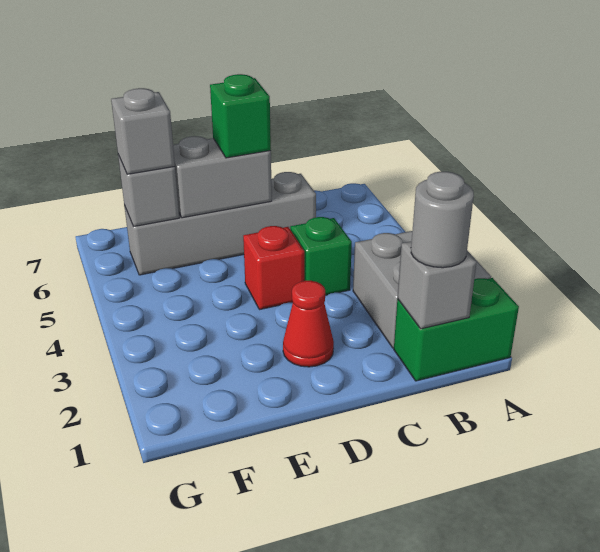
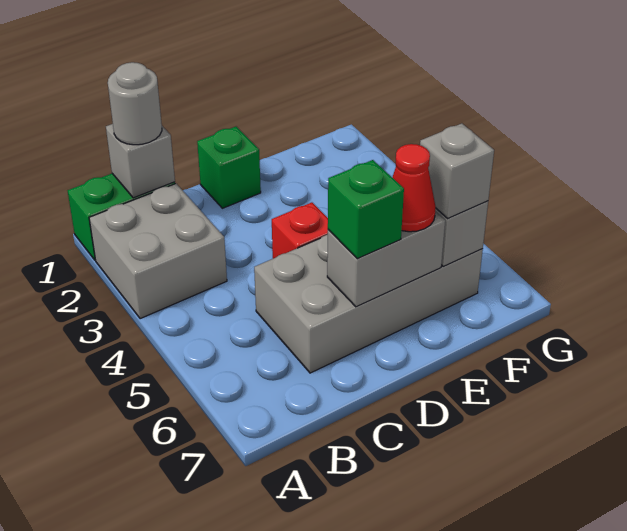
green 1x1 brick [290,217,352,295] -> green 1x1 brick moved to [197,127,261,208]
grey 1x4 brick [124,172,316,275] -> grey 2x4 brick [254,235,483,373]
red 1x1 cone [283,281,334,367] -> red 1x1 cone moved to [392,144,436,232]

